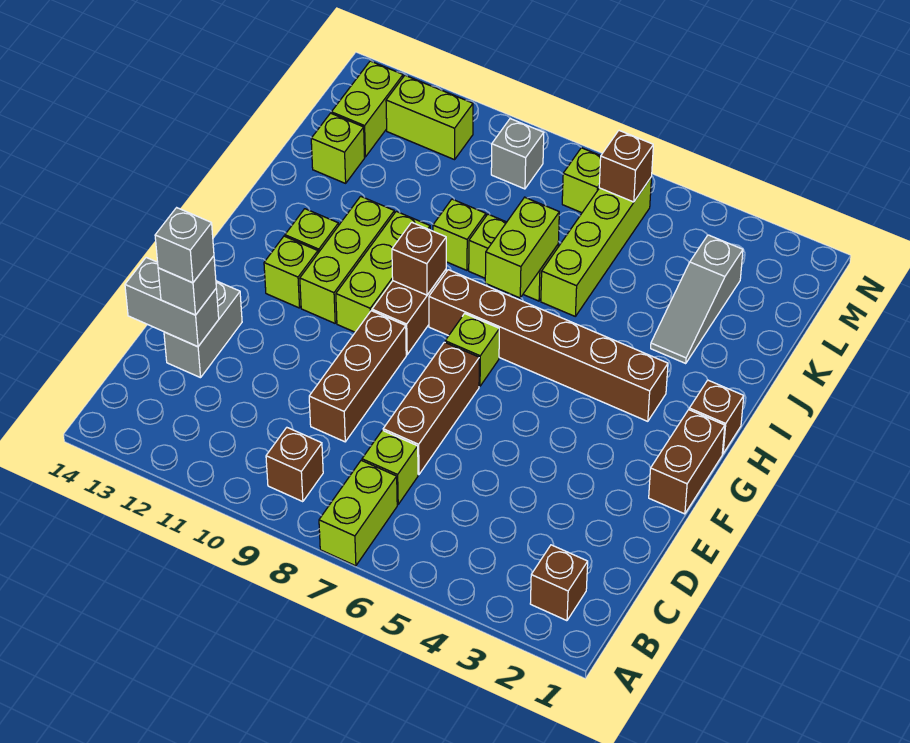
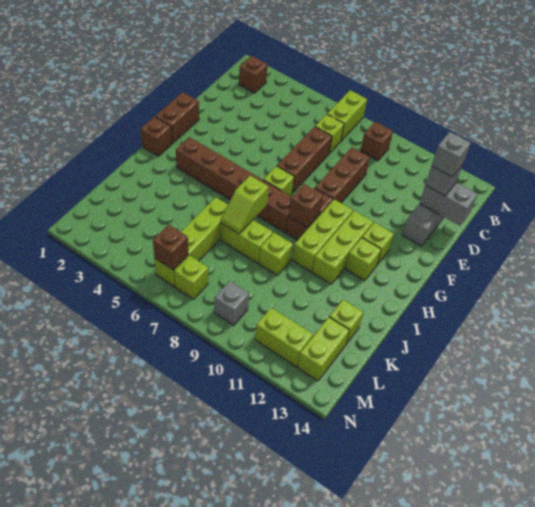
lime 1x2 brick [485,197,559,298] -> lime 1x2 slope [221,176,269,234]
grey 1x3 slope [651,235,743,363] -> none

